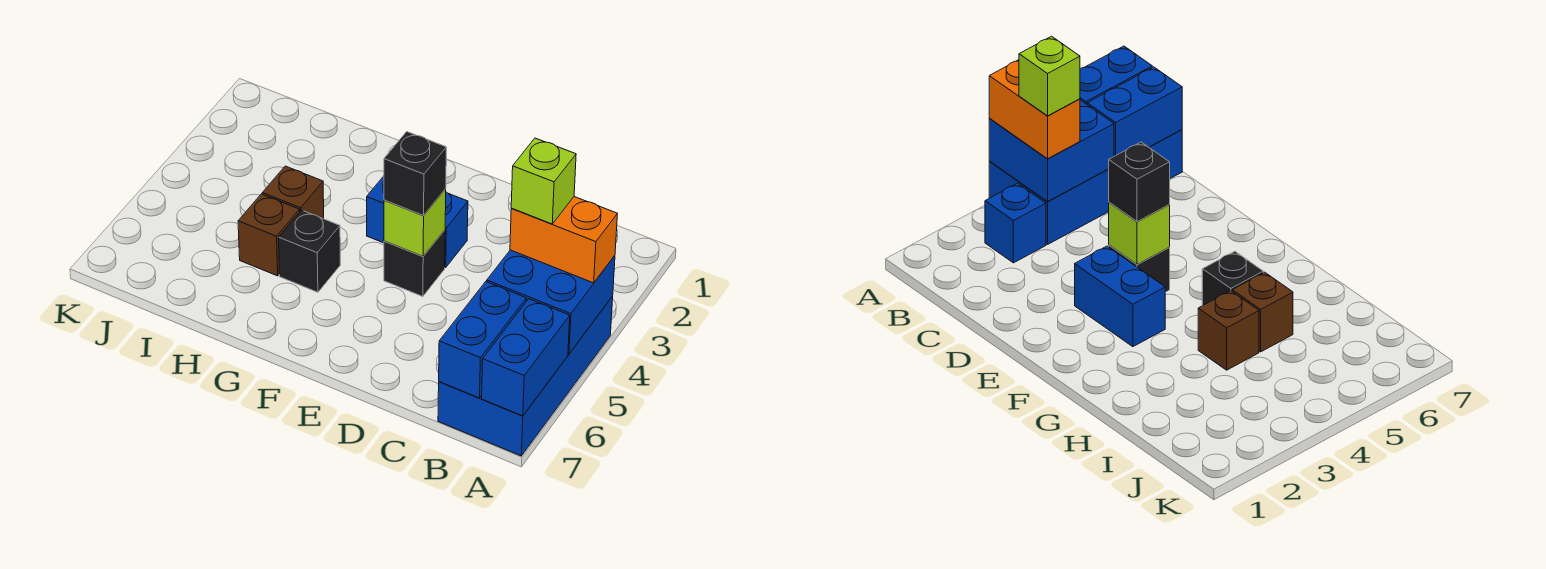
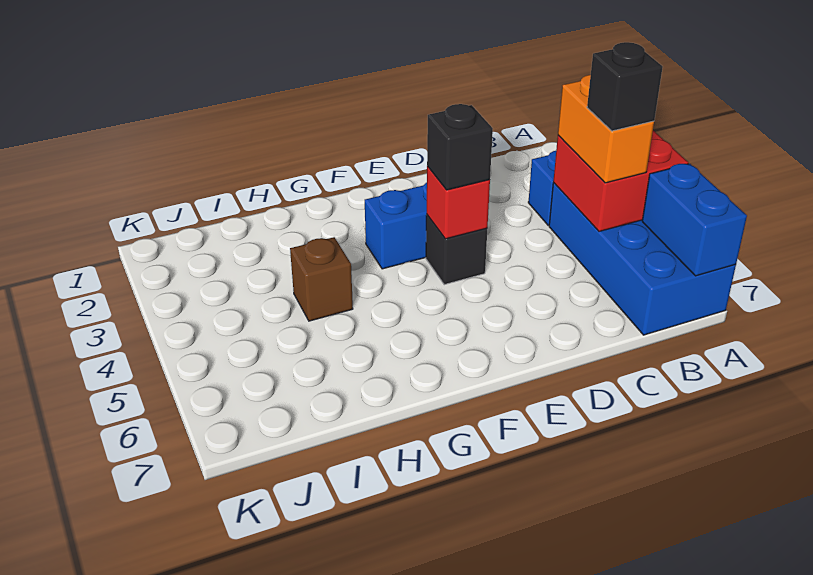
blue 2x2 brick [487,250,615,354] -> red 2x2 brick [553,131,689,231]
orange 1x2 brick [510,197,617,283] -> orange 1x2 brick turned to [558,75,654,183]
lime 1x1 brick [511,138,576,224] -> none
blue 1x2 brick [439,282,526,398] -> none
lime 1x1 brick [384,189,446,256] -> red 1x1 brick [427,166,490,239]
black 1x1 brick [279,210,340,292] -> black 1x1 brick moved to [587,42,663,131]
brown 1x1 brick [238,194,300,276] -> none

